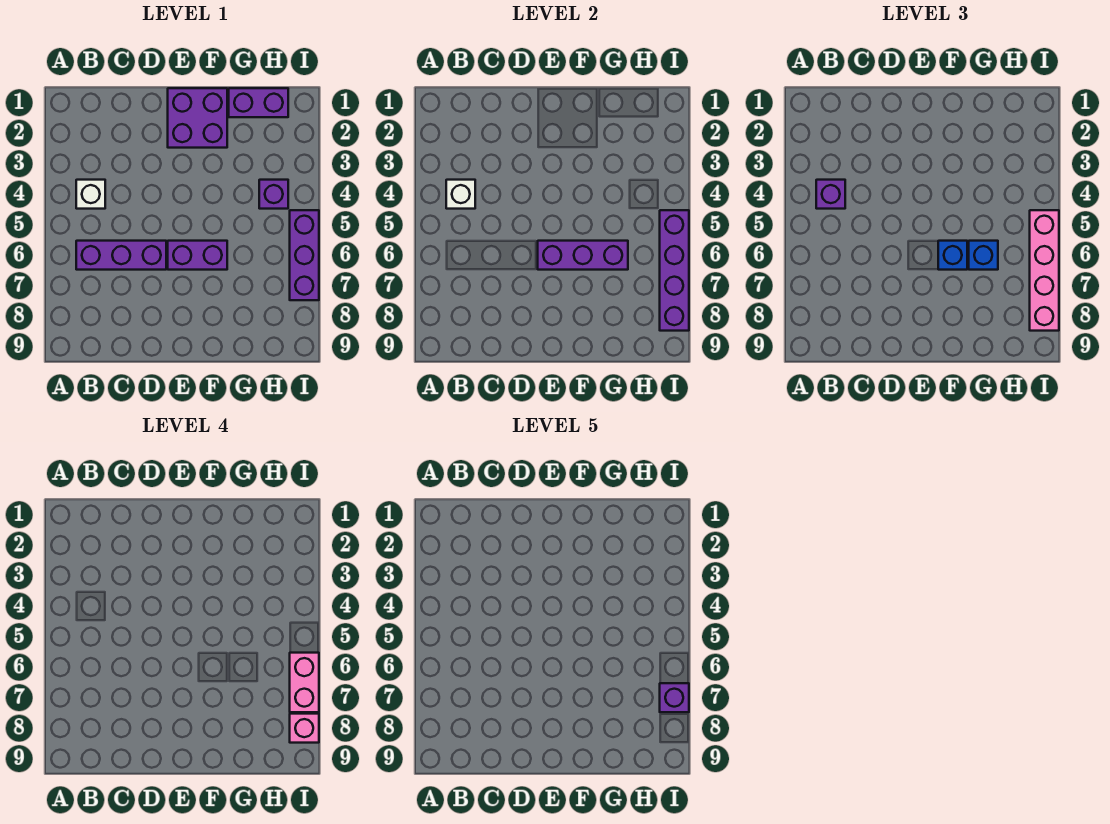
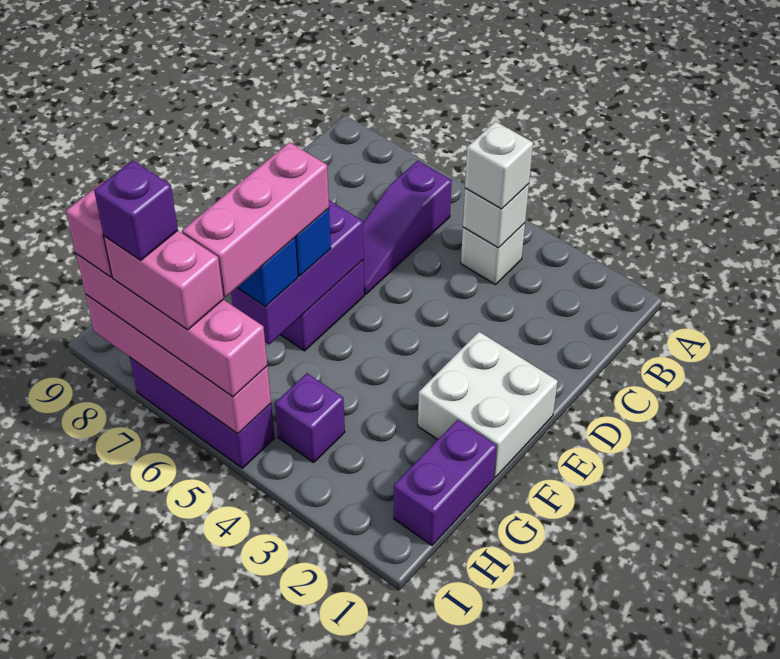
purple 1x1 brick [816,180,845,209] -> white 1x1 brick [465,122,533,209]
purple 1x3 brick [76,241,166,270] -> purple 1x3 slope [363,161,452,294]
purple 2x2 brick [168,88,227,148] -> white 2x2 brick [418,332,558,478]
none -> pink 1x3 brick [182,142,329,297]
purple 1x4 brick [660,210,689,331] -> pink 1x4 brick [86,295,271,434]

